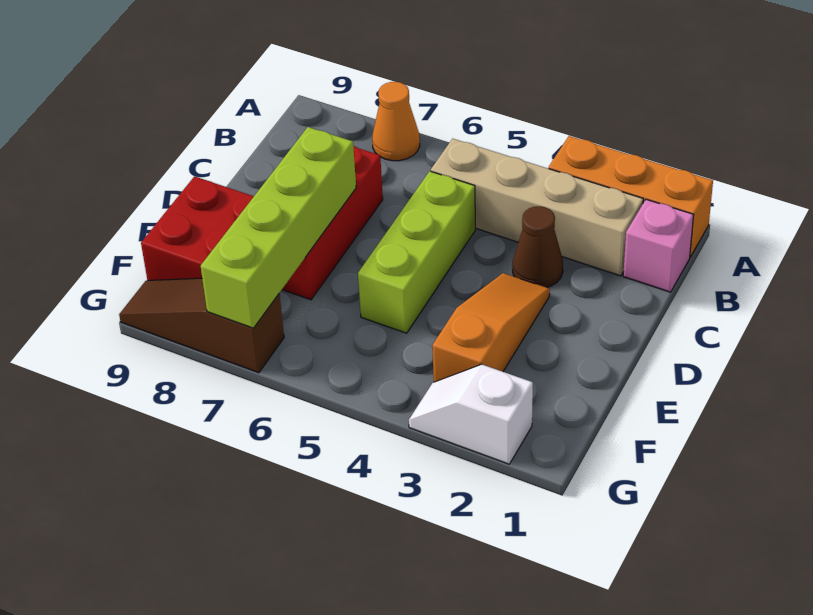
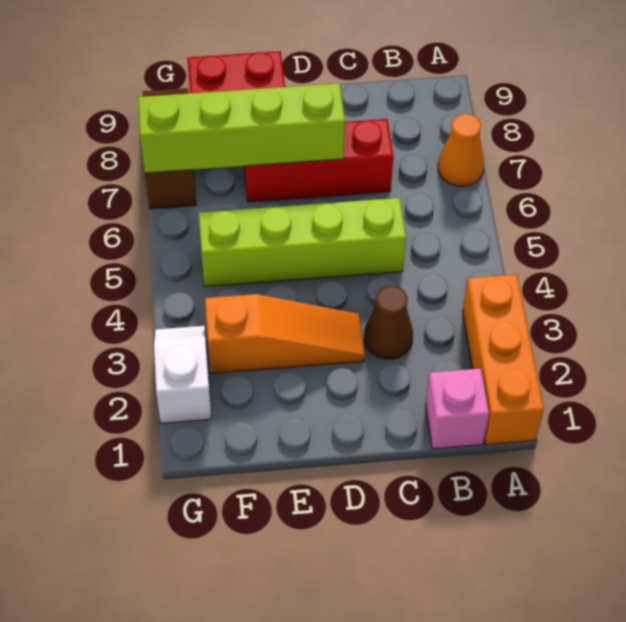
tan 1x4 brick [431,139,643,276] -> none
lime 1x3 brick [358,171,475,333] -> lime 1x4 brick [199,198,406,287]

